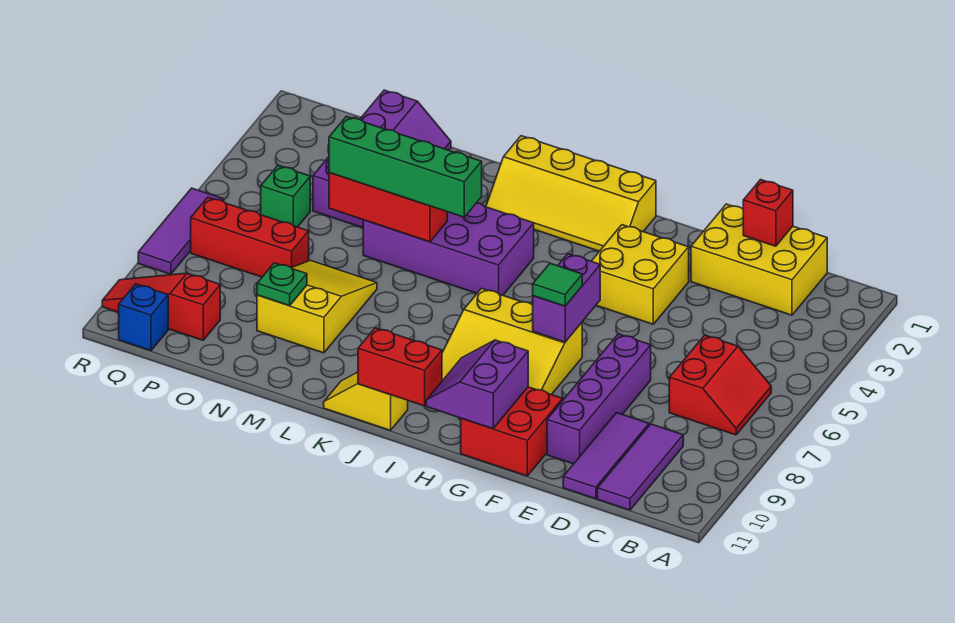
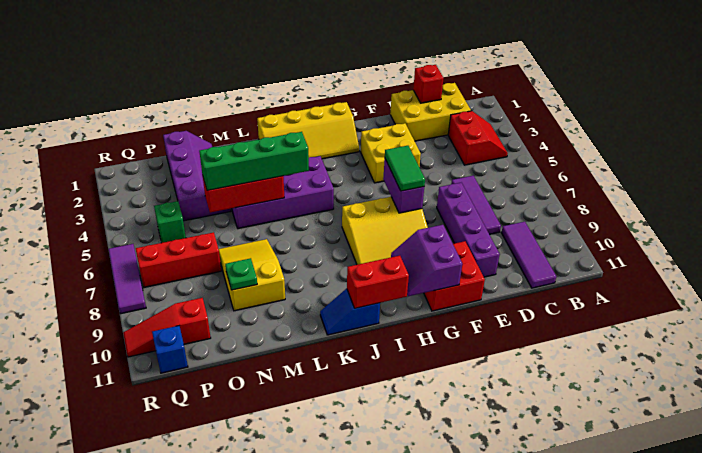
red 2x2 slope [669,335,771,435] -> red 2x2 slope moved to [448,111,508,165]
purple 1x3 tile [563,413,649,499] -> purple 1x3 tile moved to [451,176,501,234]
green 1x1 tile [533,263,582,306] -> green 1x2 tile [385,146,425,191]
yellow 1x2 slope [324,372,408,430] -> blue 1x2 slope [320,289,380,335]

